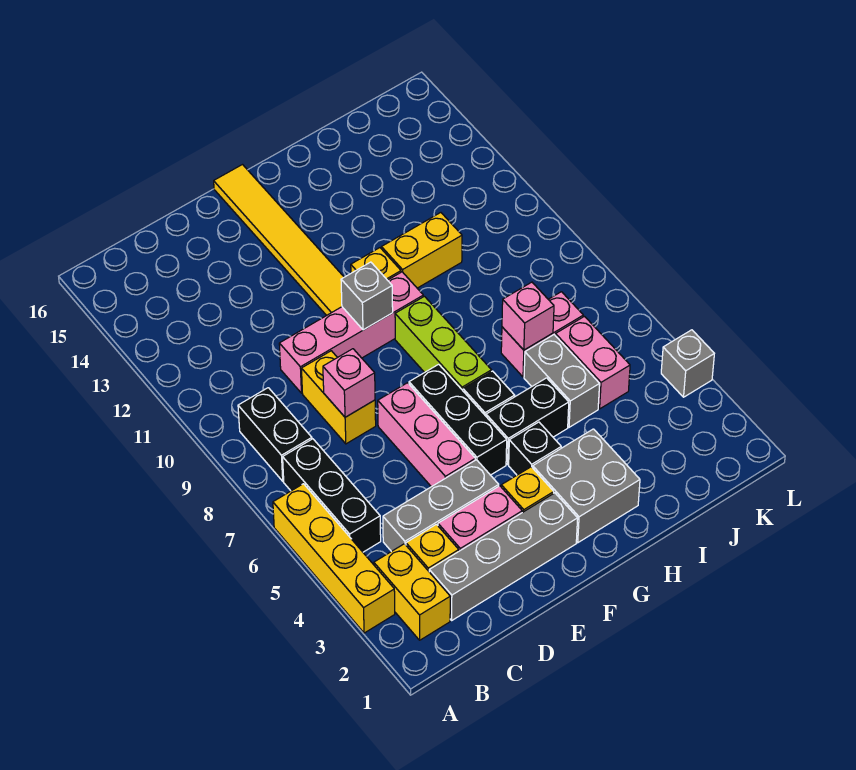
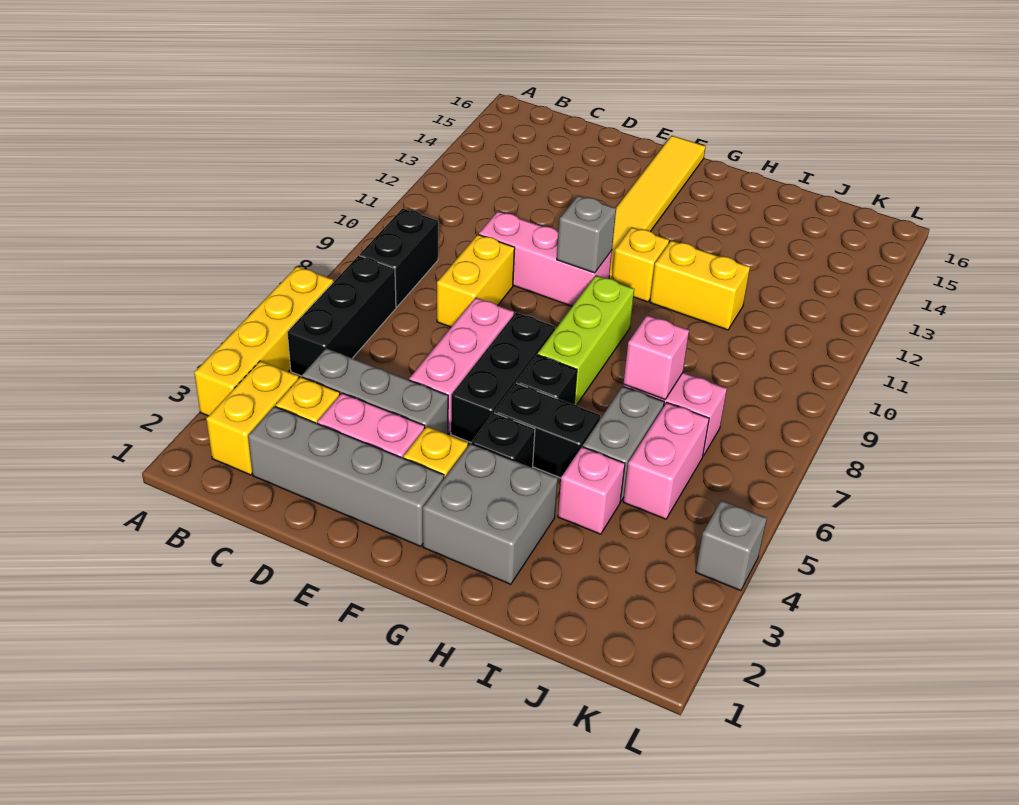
pink 1x1 brick [323,349,375,417] -> pink 1x1 brick moved to [558,447,625,534]
pink 1x4 brick [279,272,423,393] -> pink 1x3 brick [479,211,612,306]

